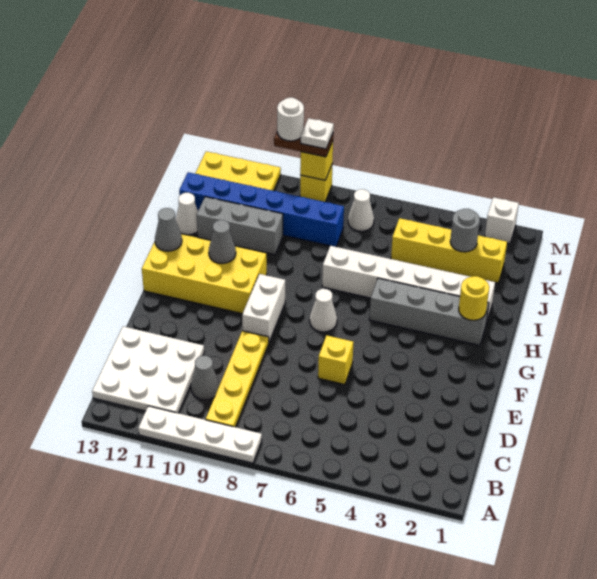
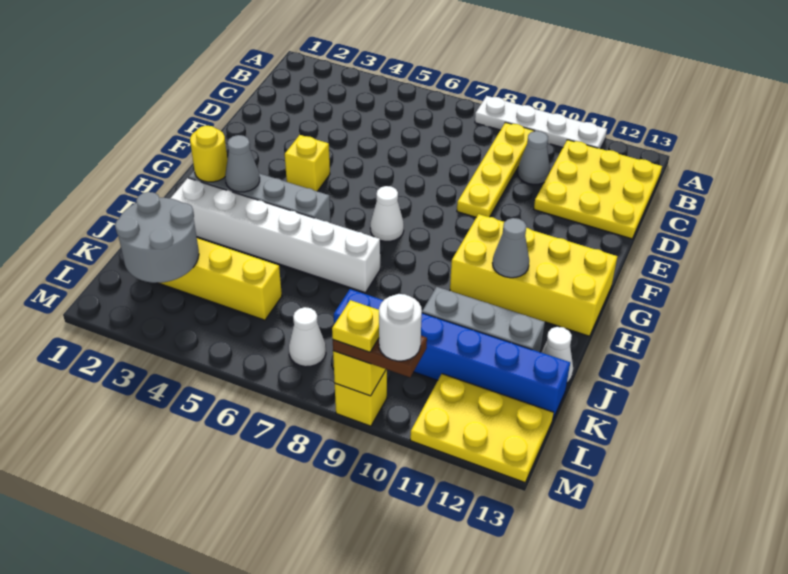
white 3x3 plate [92,326,204,413] -> yellow 3x3 plate [534,140,662,239]
yellow 1x1 brick [318,335,353,385] -> yellow 1x1 brick moved to [285,135,330,191]
white 1x2 brick [242,274,285,342] -> none
grey 1x1 cone [155,208,182,251] -> grey 1x1 cone moved to [225,135,260,192]
grey 1x1 round brick [450,209,480,252] -> grey 2x2 round brick [115,192,199,283]
white 1x1 brick [485,197,519,243] -> none
white 1x1 plate [301,118,334,149] -> yellow 1x1 plate [332,300,379,352]

